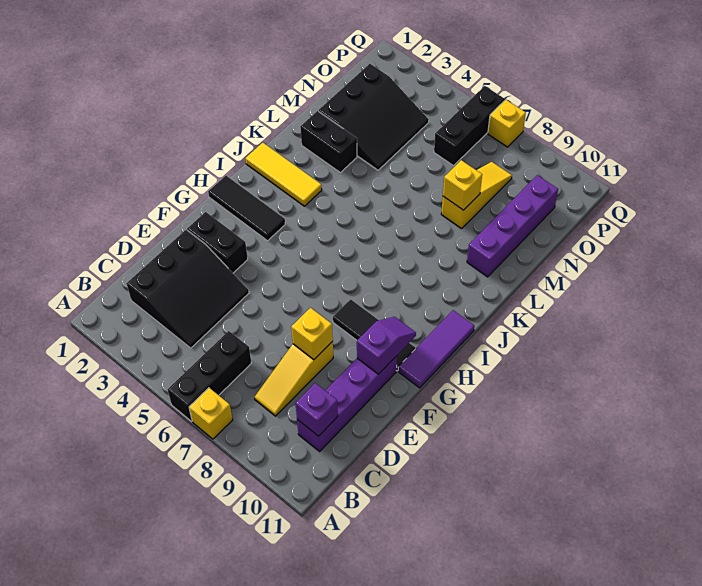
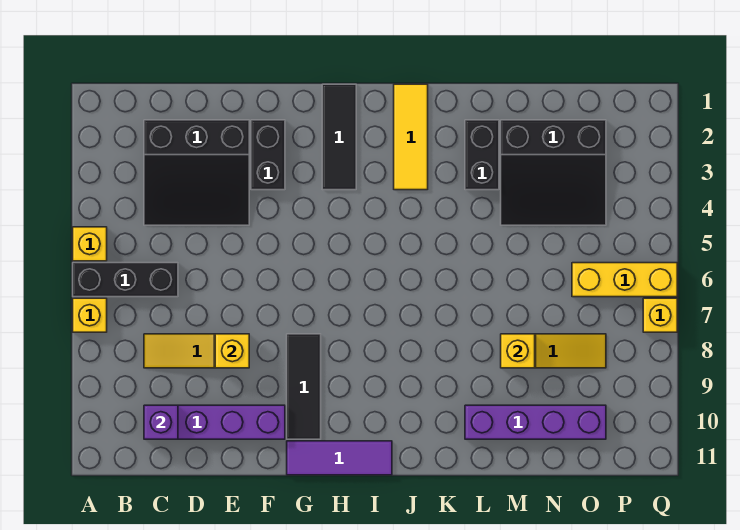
none -> yellow 1x1 brick [73,227,107,261]
purple 1x2 slope [357,317,416,374] -> none
black 1x3 brick [434,86,505,166] -> yellow 1x3 brick [572,263,677,297]

